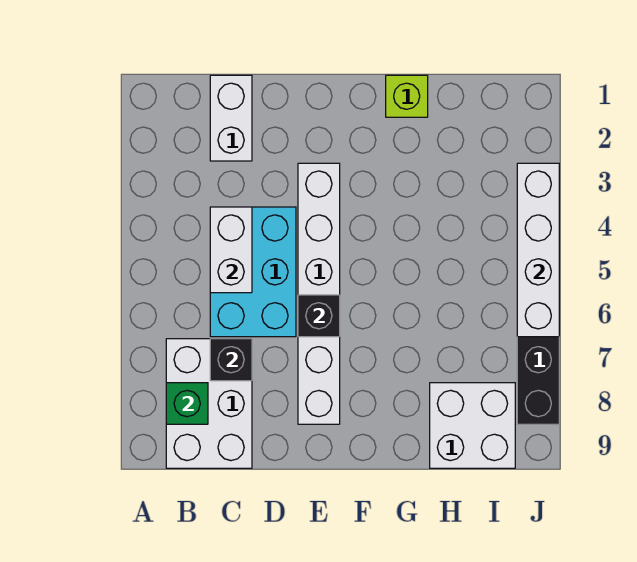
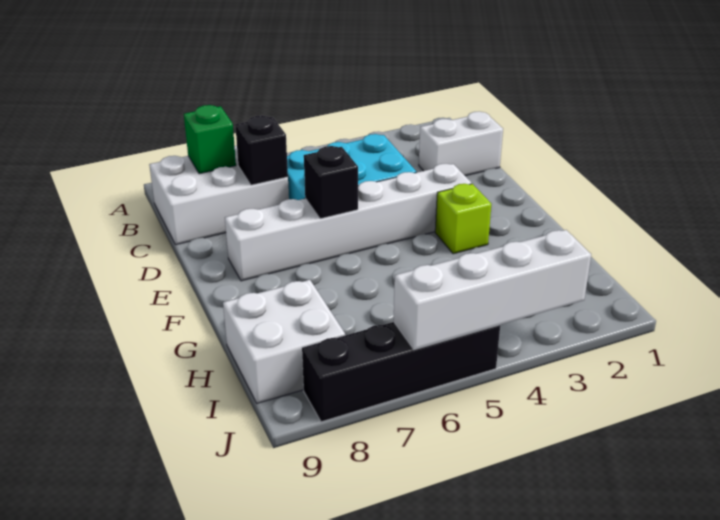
white 1x2 brick [210,207,252,293] -> none
lime 1x1 brick [386,75,428,117] -> lime 1x1 brick moved to [435,184,491,254]

